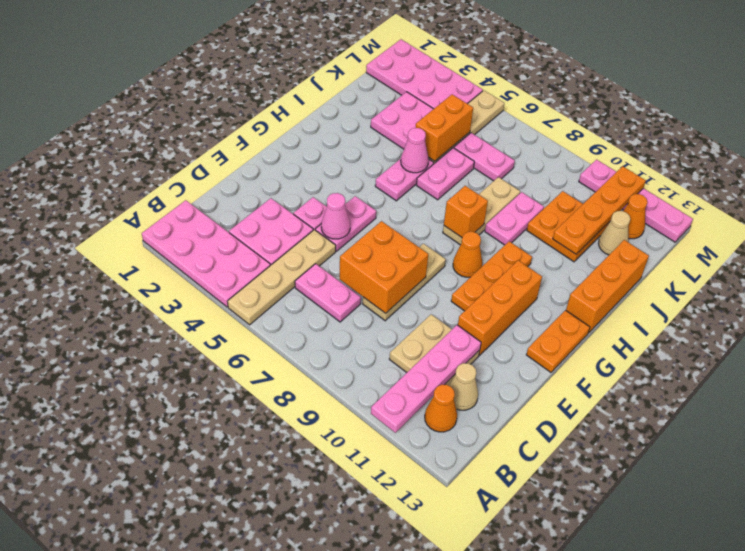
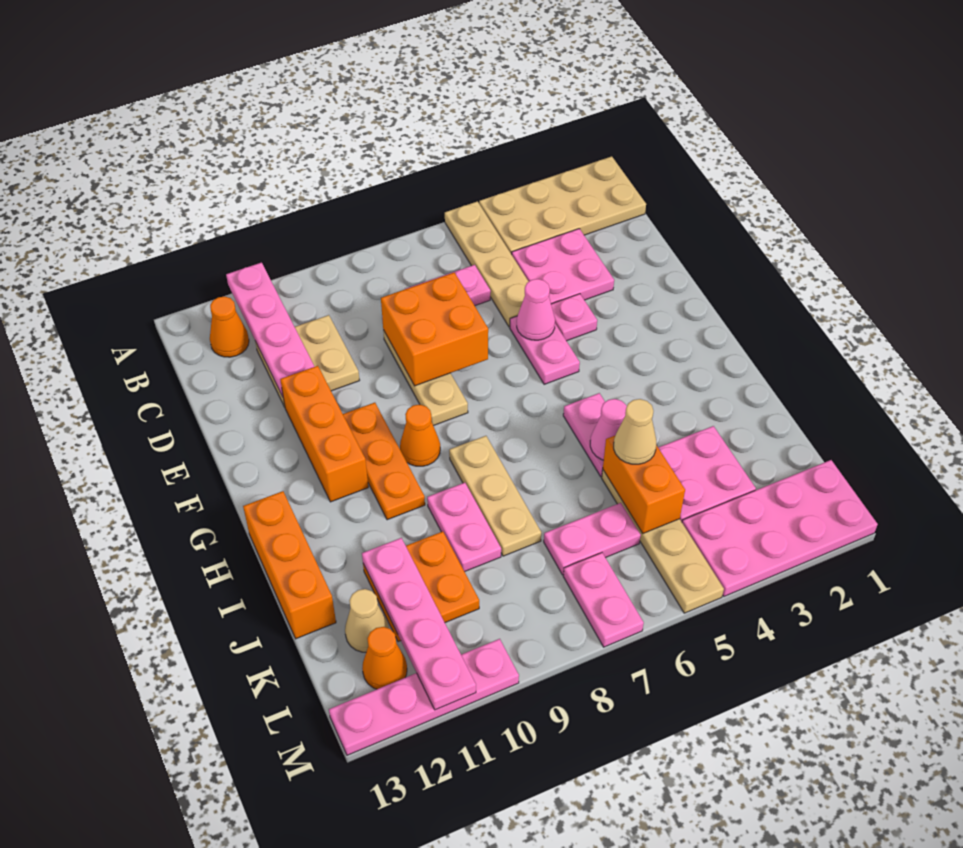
pink 2x4 plate [142,200,270,307] -> tan 2x4 plate [479,156,646,254]
tan 1x1 cone [449,363,478,410] -> tan 1x1 cone moved to [614,399,656,464]
orange 1x2 plate [526,310,590,372] -> none
orange 1x1 brick [444,186,488,237] -> none
pink 1x2 plate [416,148,474,200] -> pink 1x2 plate moved to [563,553,644,647]
orange 1x4 plate [553,166,646,254] -> pink 1x4 plate [362,538,476,710]

